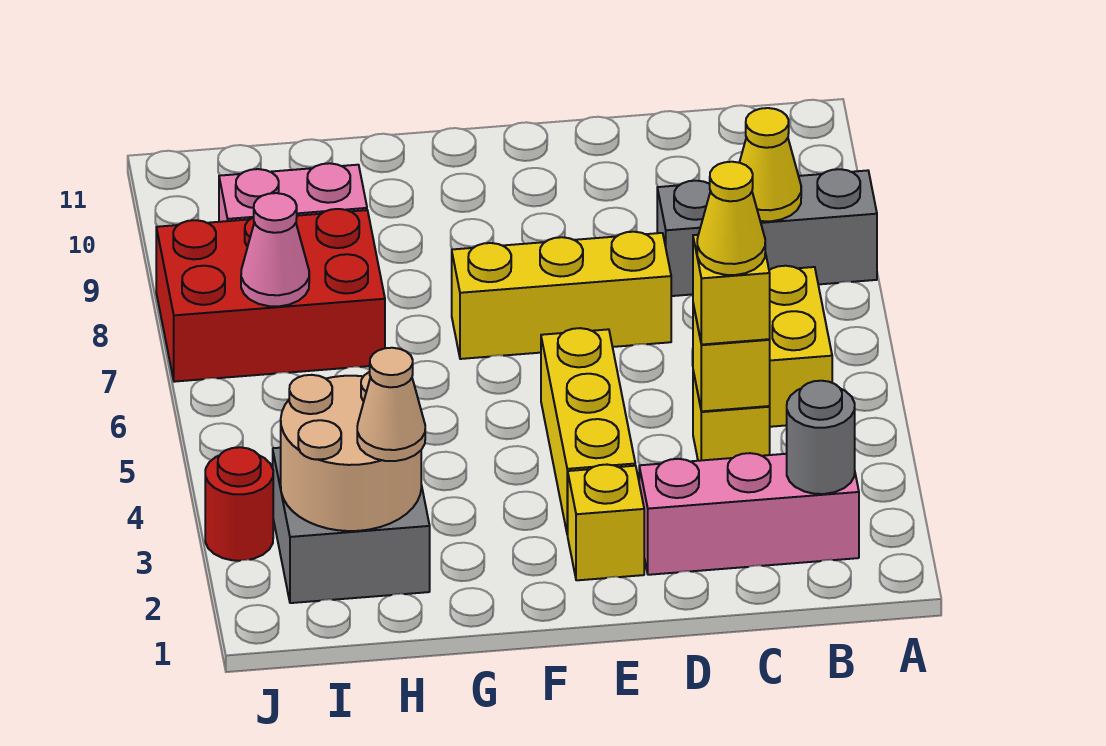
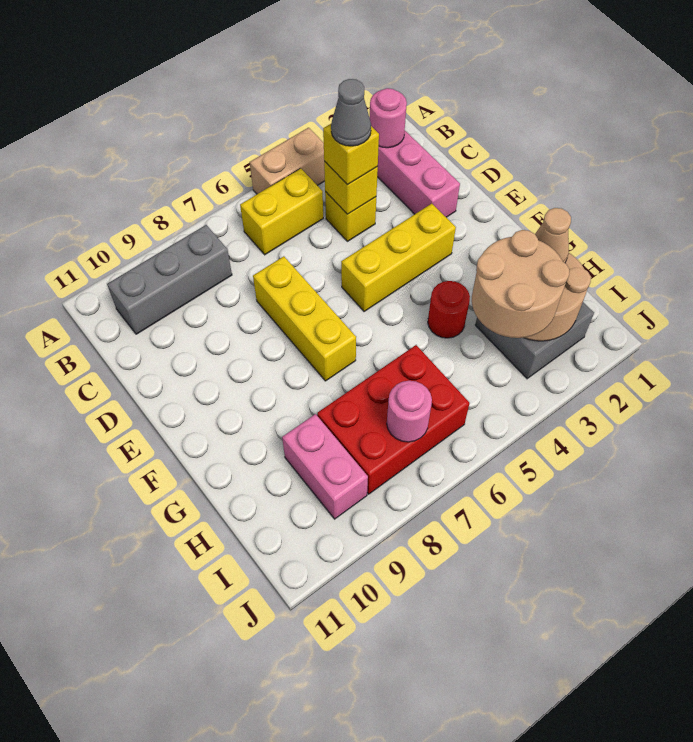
none -> tan 1x2 brick [250,128,325,194]
grey 1x3 brick [657,169,877,296] -> grey 1x3 brick turned to [107,225,232,334]
grey 1x1 round brick [787,381,855,494] -> pink 1x1 round brick [370,88,407,148]
yellow 1x1 cone [739,108,801,221] -> none
yellow 1x1 cone [697,162,765,275] -> grey 1x1 cone [331,79,371,146]
yellow 1x1 brick [568,465,644,580] -> none
none -> tan 2x2 round brick [472,230,569,338]
red 2x3 brick [156,209,385,382] -> red 2x3 brick turned to [317,345,470,494]
pink 1x1 cone [241,193,309,306] -> pink 1x1 round brick [387,381,432,442]
red 1x1 round brick [205,447,273,561] -> red 1x1 round brick moved to [428,281,470,338]

